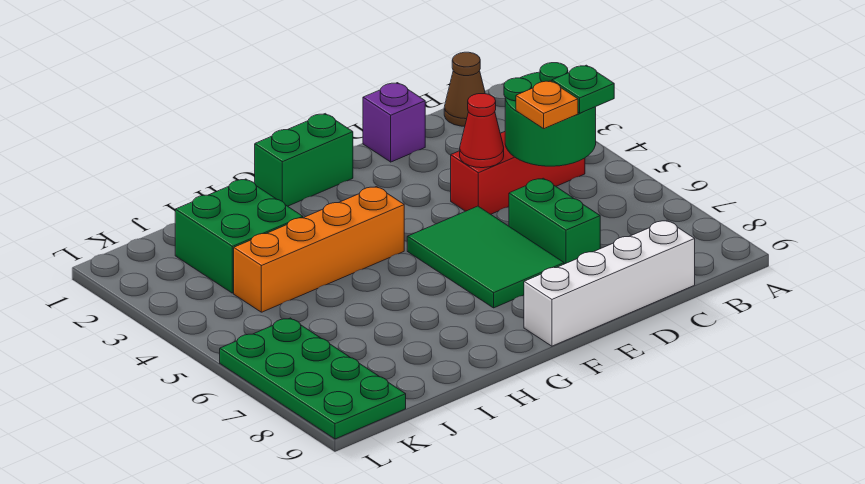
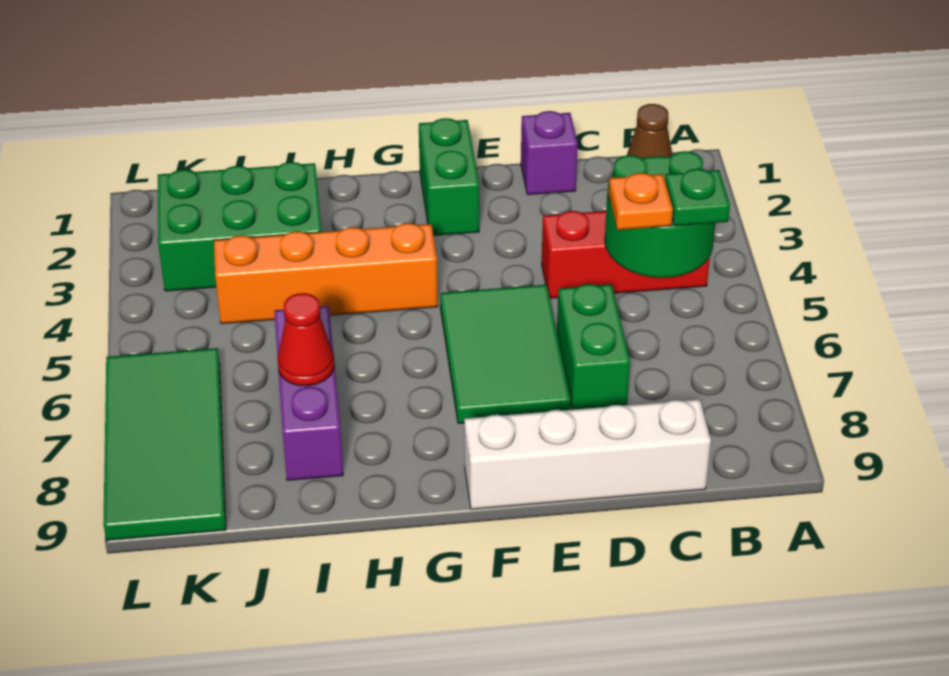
red 1x1 cone [460,94,504,168] -> red 1x1 cone moved to [278,293,334,386]
green 1x2 brick [255,114,353,206] -> green 1x2 brick turned to [419,118,479,236]
green 2x2 brick [175,179,303,293] -> green 2x3 brick [158,162,322,291]
none -> purple 1x3 brick [274,306,343,480]
green 2x4 plate [220,318,406,439] -> green 2x4 tile [103,348,226,540]

